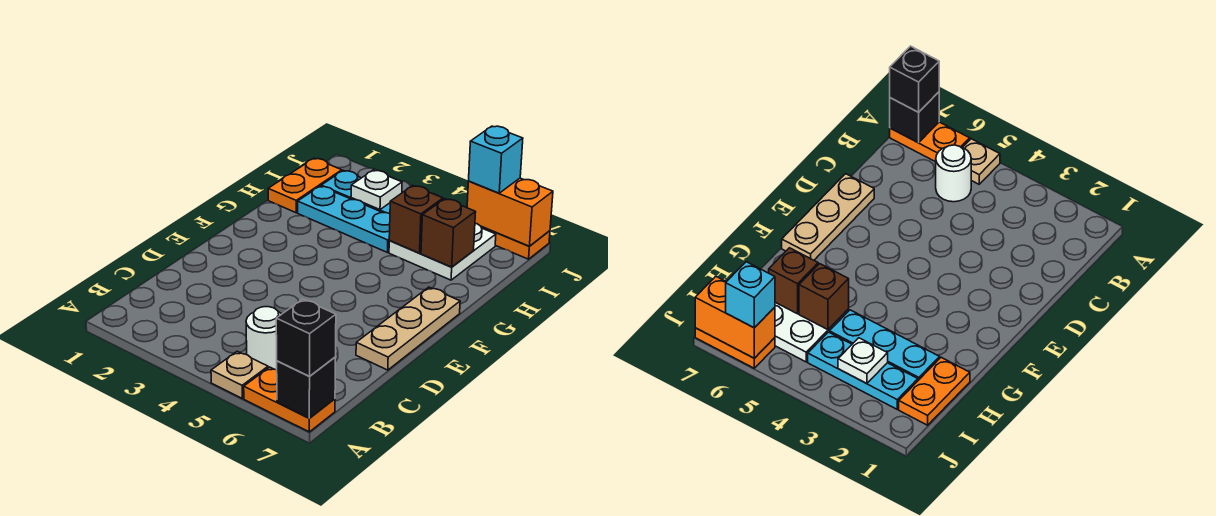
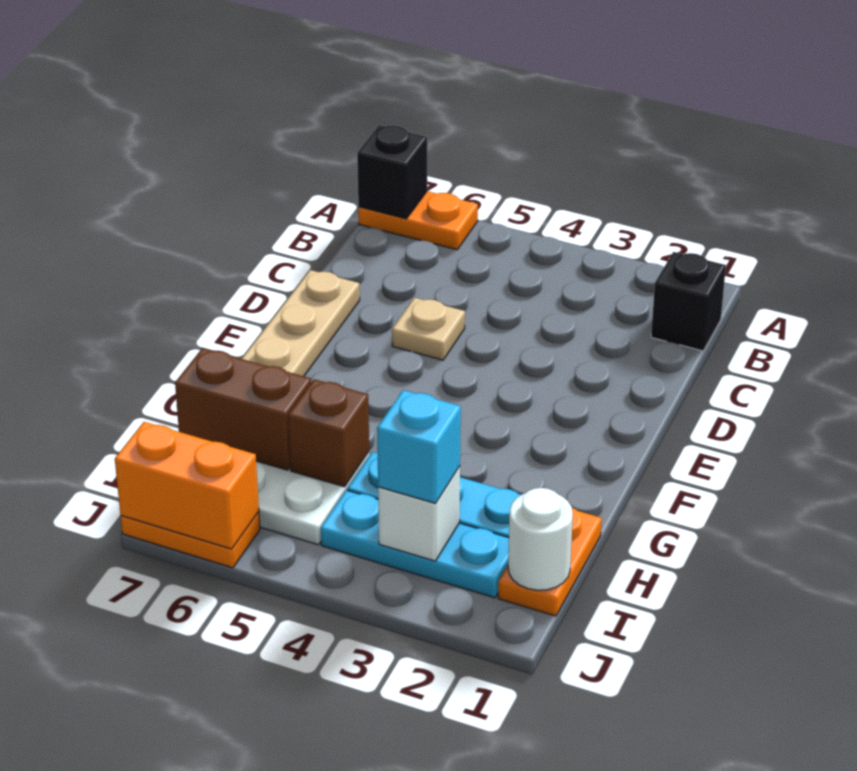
tan 1x1 plate [211,351,268,398] -> tan 1x1 plate moved to [392,298,465,360]
black 1x1 brick [276,299,336,376] -> black 1x1 brick moved to [651,252,726,351]
white 1x1 round brick [246,307,281,370] -> white 1x1 round brick moved to [508,488,573,590]
brown 1x1 brick [421,199,476,267] -> brown 1x2 brick [175,348,311,470]
white 1x1 plate [351,170,402,210] -> white 1x1 brick [378,466,460,561]
cyan 1x1 brick [469,126,523,193] -> cyan 1x1 brick moved to [377,390,461,503]

